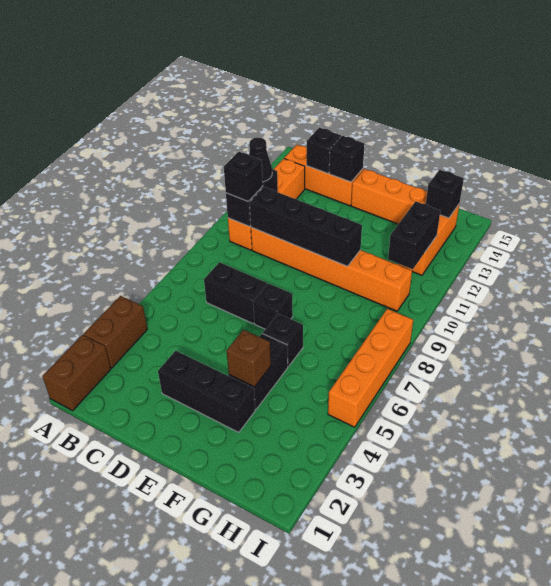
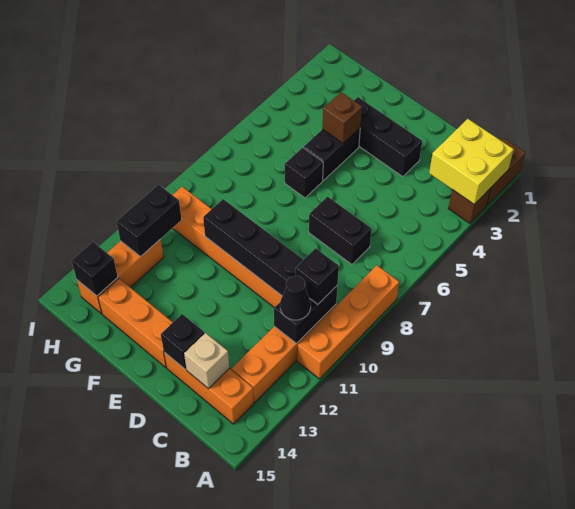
none -> yellow 2x2 brick [429,119,514,204]
brown 1x2 brick [84,296,147,368] -> brown 1x1 brick [448,188,491,223]
black 1x1 brick [307,128,341,173] -> tan 1x1 brick [184,333,229,389]
black 1x1 brick [253,283,293,329] -> none
orange 1x4 brick [328,309,413,427] -> orange 1x4 brick moved to [297,265,399,379]

